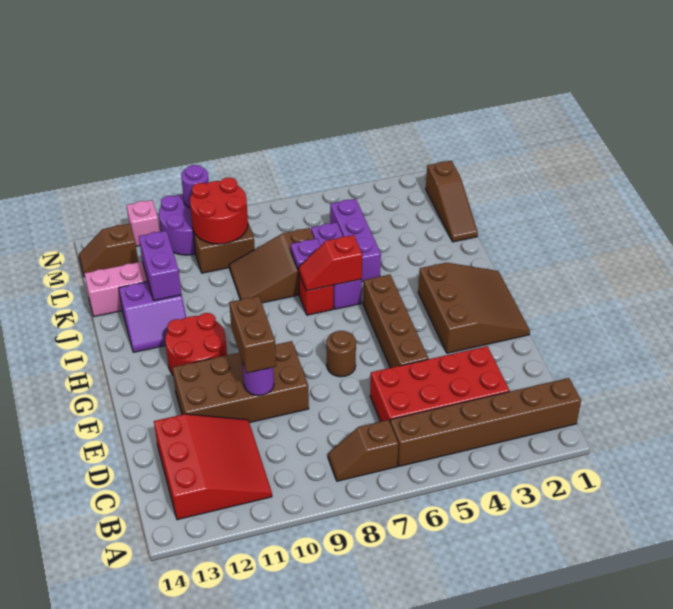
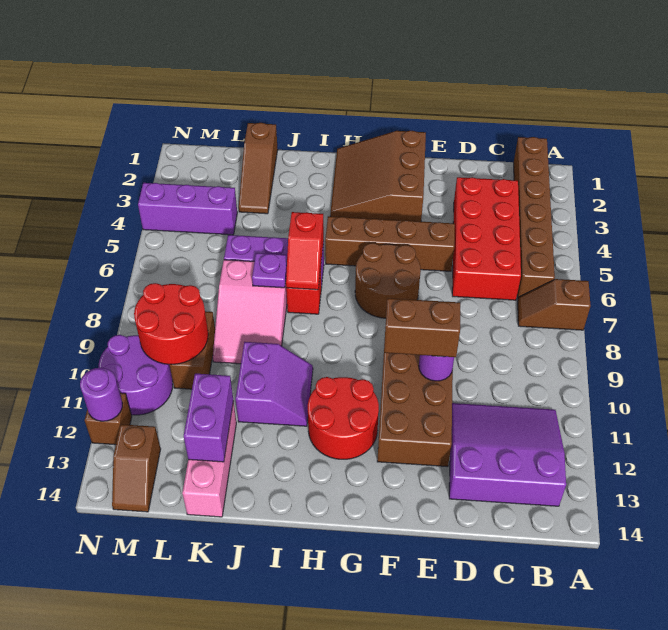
brown 1x2 slope [328,420,398,481] -> brown 1x2 slope turned to [518,279,591,330]
red 3x3 slope [154,414,272,520] -> purple 3x3 slope [449,403,566,506]
brown 3x3 slope [418,263,530,353] -> brown 3x3 slope turned to [330,131,426,222]
brown 1x1 round brick [327,331,356,377] -> brown 2x2 round brick [355,243,421,318]
purple 2x2 slope [119,282,186,352] -> purple 2x2 slope moved to [236,342,313,426]
purple 1x3 brick [330,199,381,282] -> purple 1x3 brick moved to [138,183,237,235]
brown 2x3 slope [229,228,314,303] -> pink 2x3 slope [213,260,287,364]
purple 1x2 brick [139,231,181,300] -> purple 1x2 brick turned to [184,374,233,462]
brown 1x3 slope [426,161,478,242] -> brown 1x3 slope turned to [239,123,278,214]
purple 1x1 round brick [181,165,209,208] -> purple 1x1 round brick moved to [80,368,123,421]
pink 1x1 brick [126,200,160,246] -> brown 1x1 brick [85,393,132,445]

